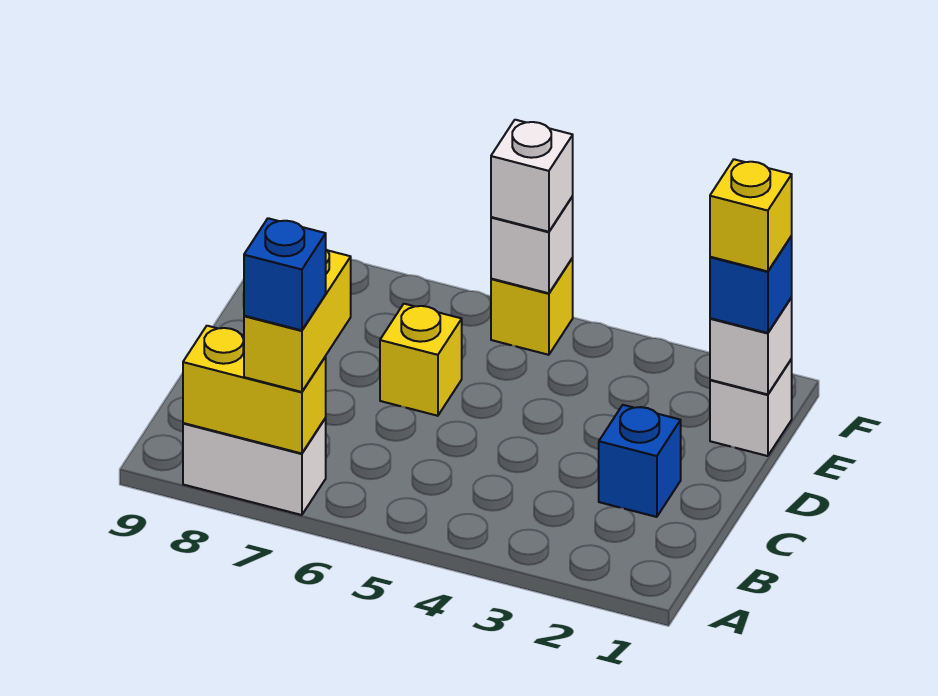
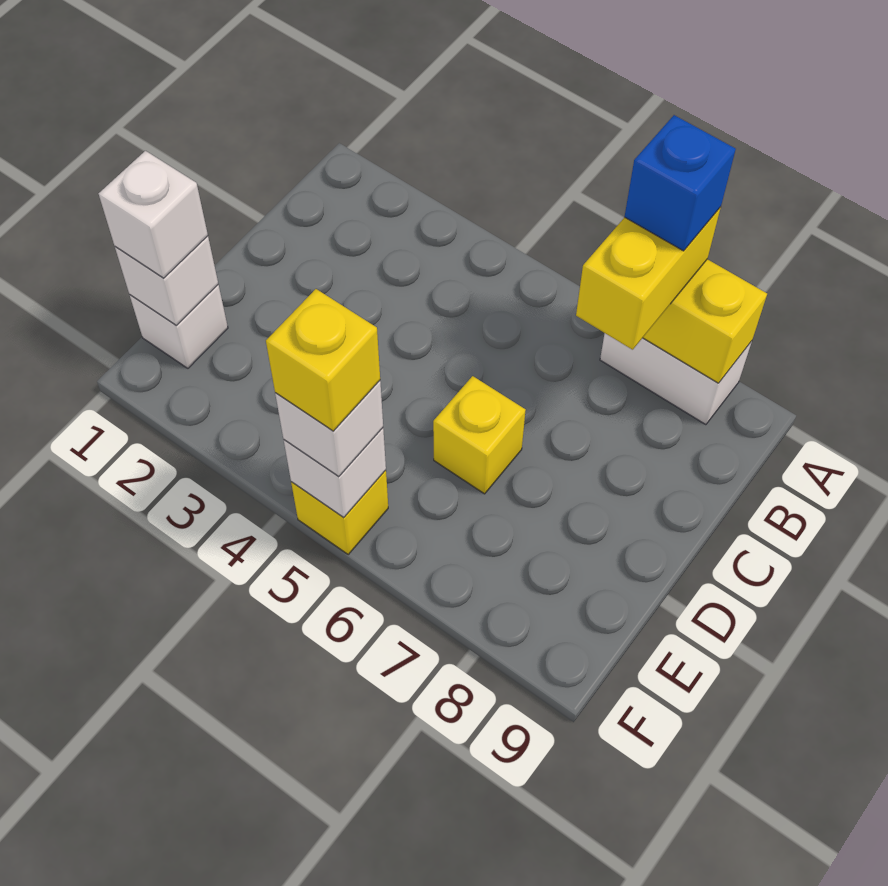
blue 1x1 brick [599,405,681,517] -> none
blue 1x1 brick [710,236,792,333] -> white 1x1 brick [99,151,208,278]
yellow 1x1 brick [710,159,792,271] -> yellow 1x1 brick moved to [266,289,380,431]

